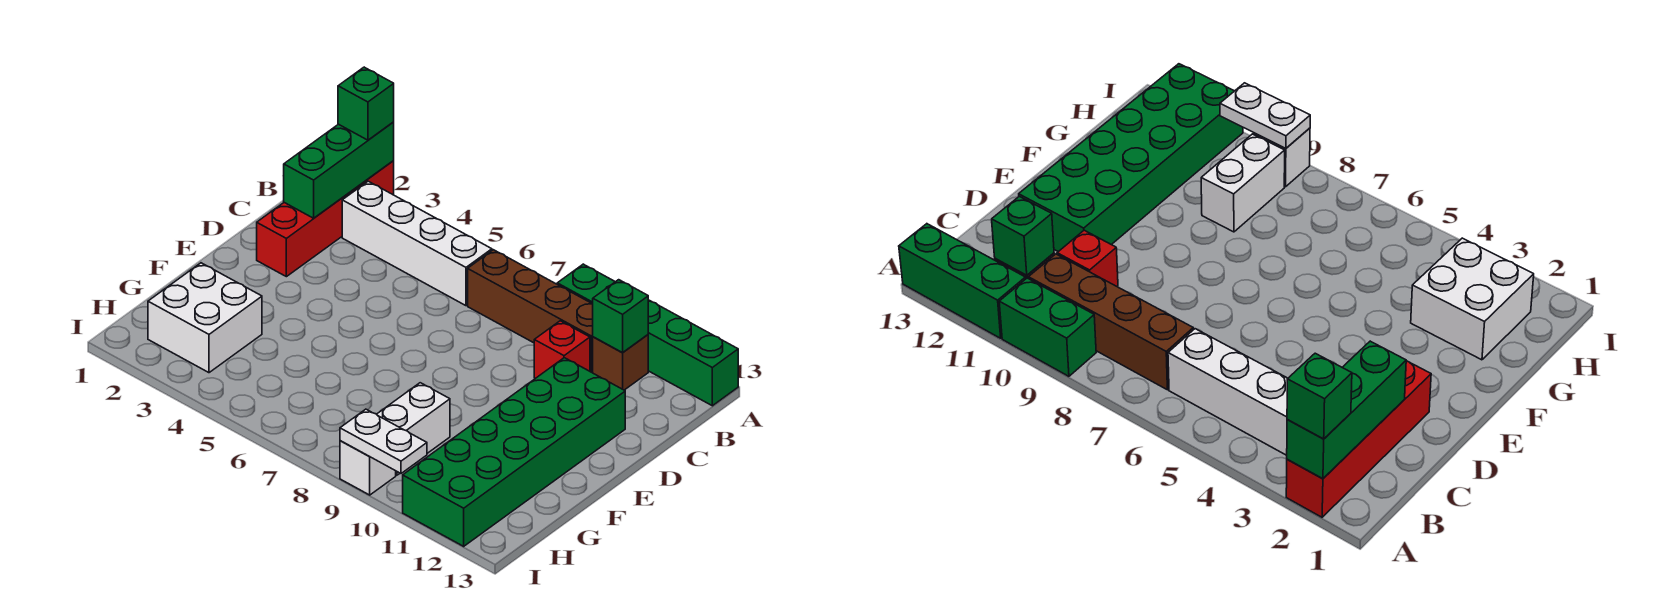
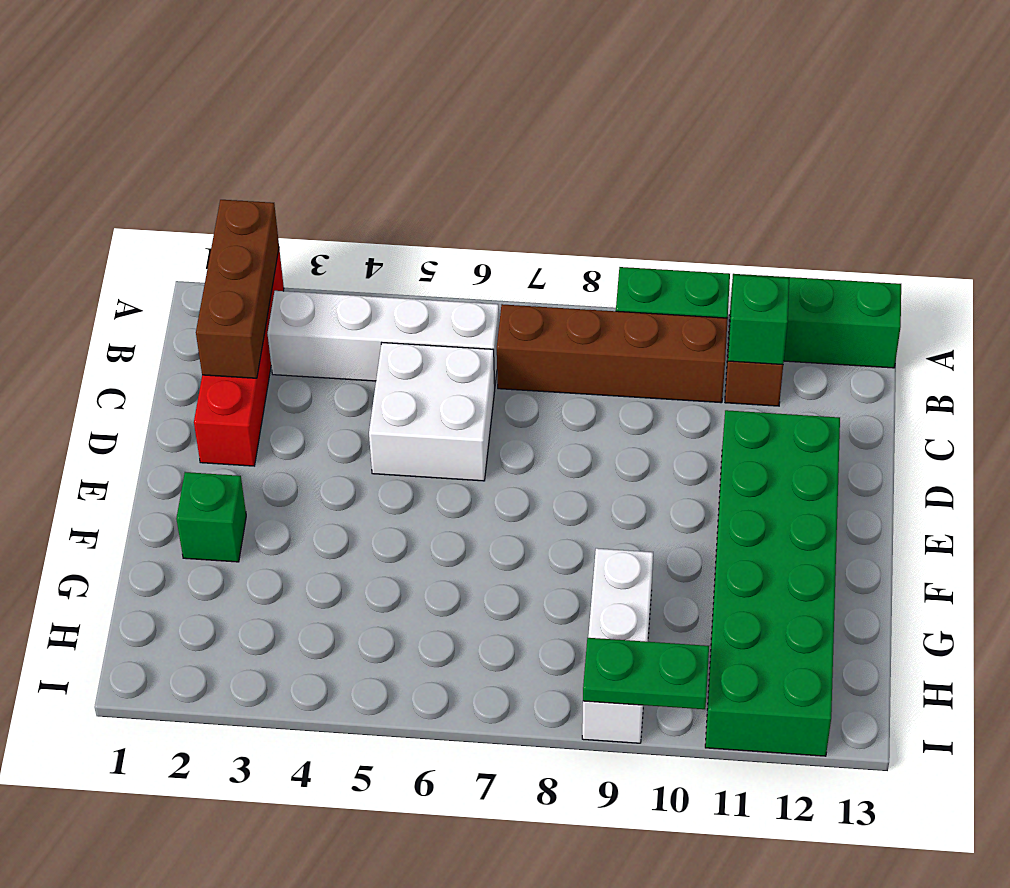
green 1x3 brick [284,122,394,218] -> brown 1x3 brick [196,200,279,378]
green 1x1 brick [338,67,394,140] -> green 1x1 brick moved to [176,472,246,562]
red 1x1 brick [534,321,590,378] -> none
white 2x2 brick [148,263,262,373] -> white 2x2 brick moved to [369,343,495,481]
white 1x2 plate [340,409,427,473] -> green 1x2 plate [583,638,709,709]

